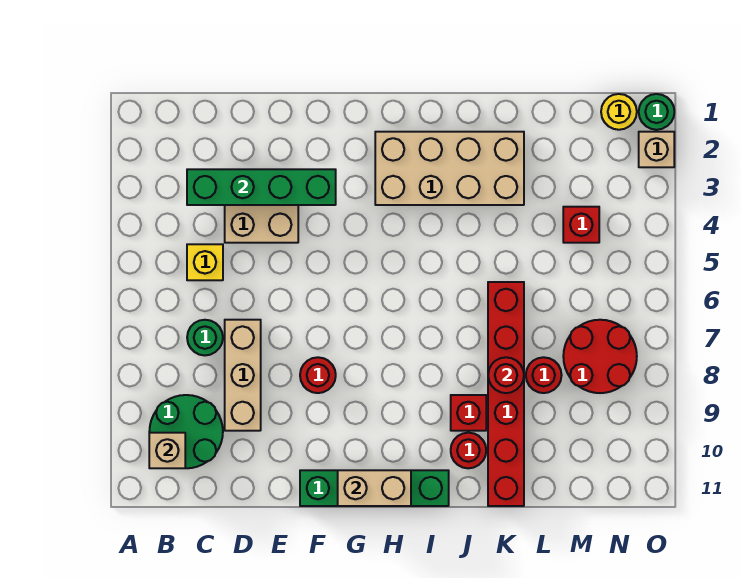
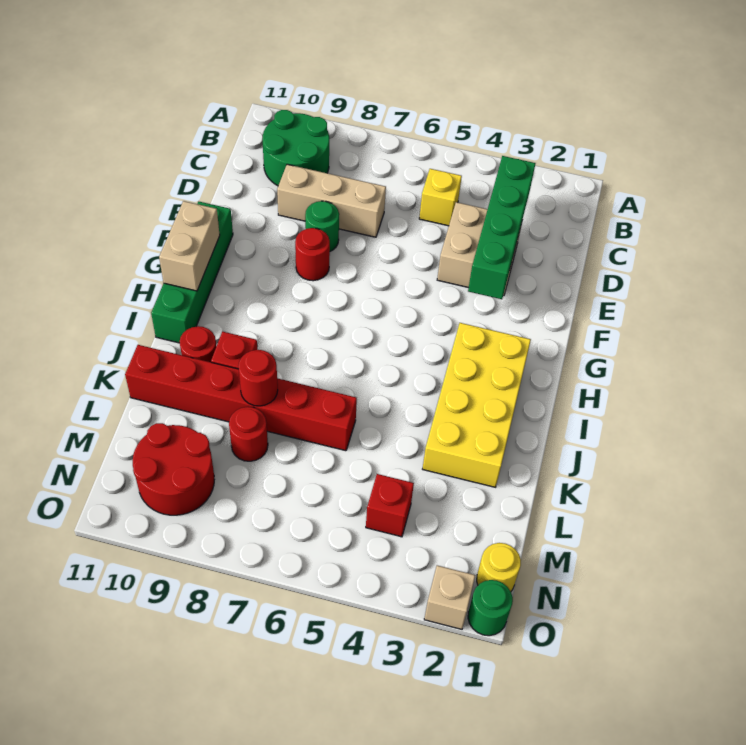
tan 1x1 brick [149,433,185,468] -> none
green 1x1 round brick [187,320,223,355] -> green 1x1 round brick moved to [305,201,339,251]
tan 2x4 brick [375,132,524,205] -> yellow 2x4 brick [423,323,531,487]
red 2x2 round brick [563,320,637,393] -> red 2x2 round brick moved to [133,423,214,515]

